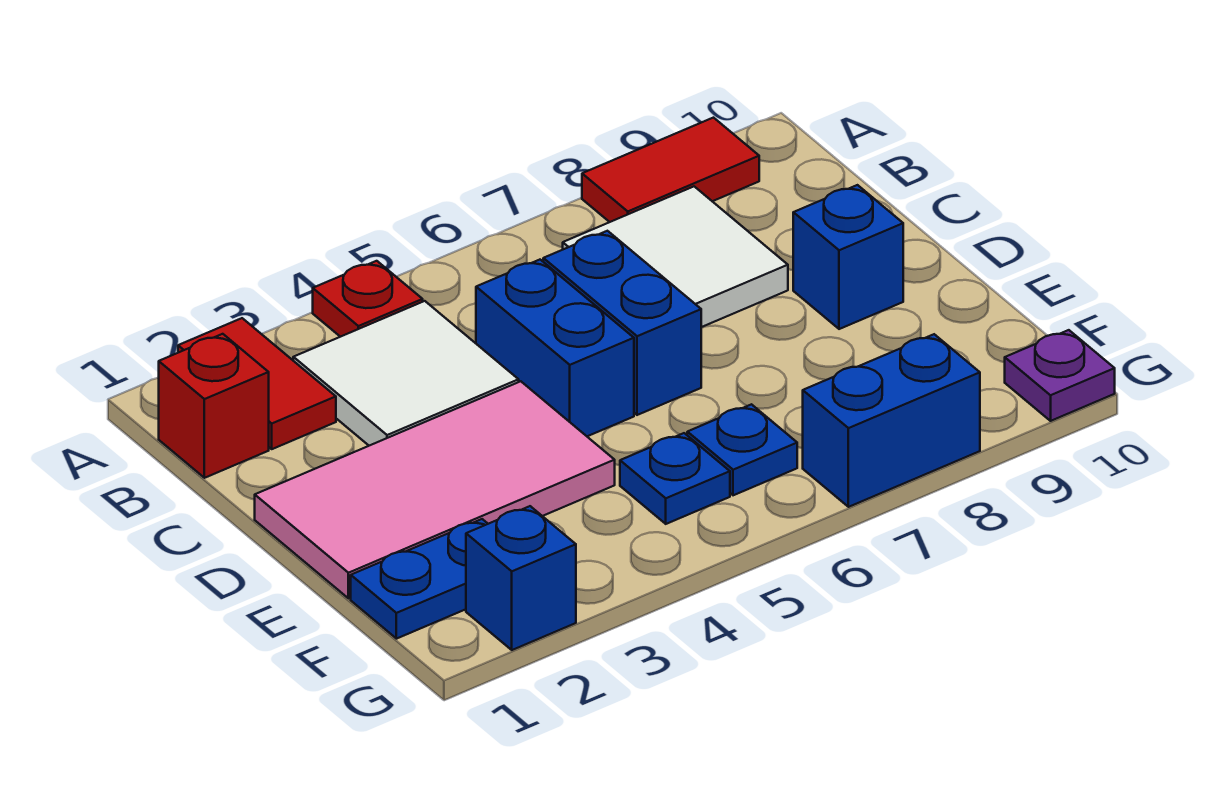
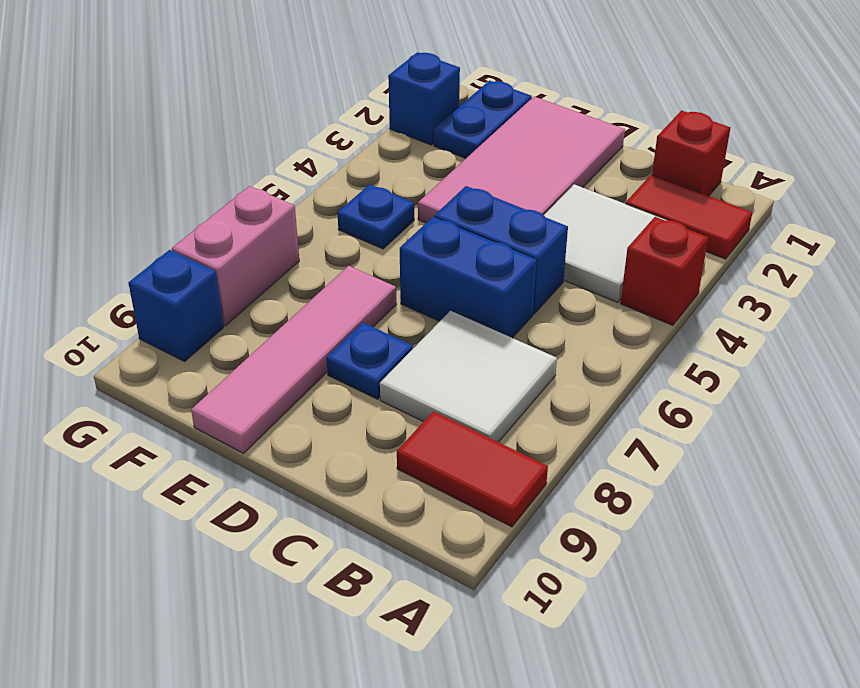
red 1x1 plate [313,261,423,337] -> red 1x1 brick [620,217,708,325]
red 1x2 tile [582,118,759,222] -> red 1x2 tile turned to [397,411,548,527]
blue 1x1 brick [793,185,903,329] -> blue 1x1 brick moved to [128,250,224,362]
none -> pink 1x4 tile [191,266,397,453]
blue 1x1 plate [687,404,797,495] -> blue 1x1 plate moved to [326,323,413,399]
blue 1x2 brick [803,334,980,507] -> pink 1x2 brick [172,186,299,326]
purple 1x1 plate [1005,330,1115,421] -> none

